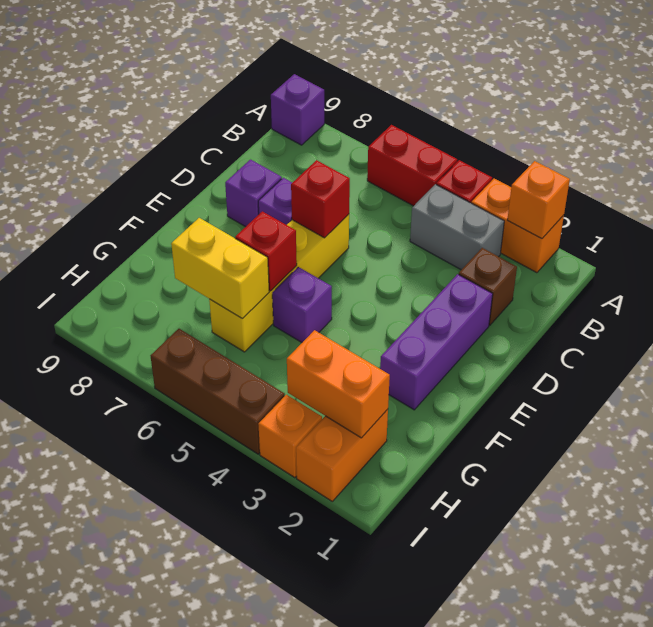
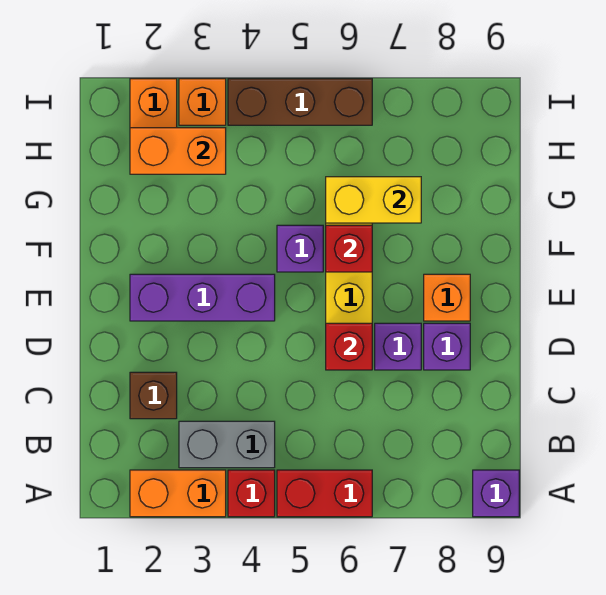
orange 1x1 brick [507,161,570,238] -> orange 1x1 brick moved to [424,274,470,321]
purple 1x3 brick [380,274,493,410] -> purple 1x3 brick turned to [130,274,275,321]

